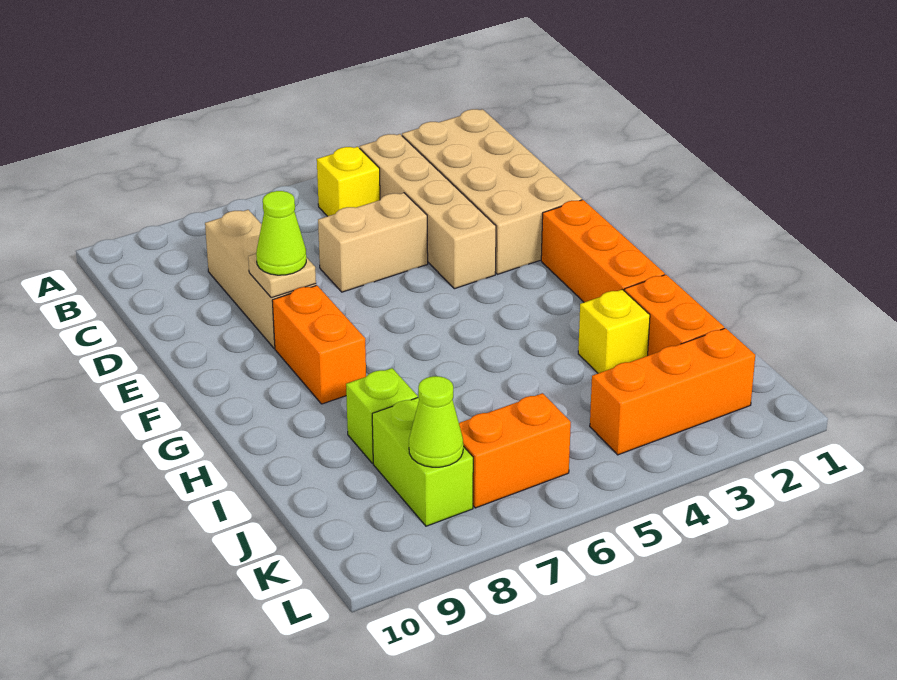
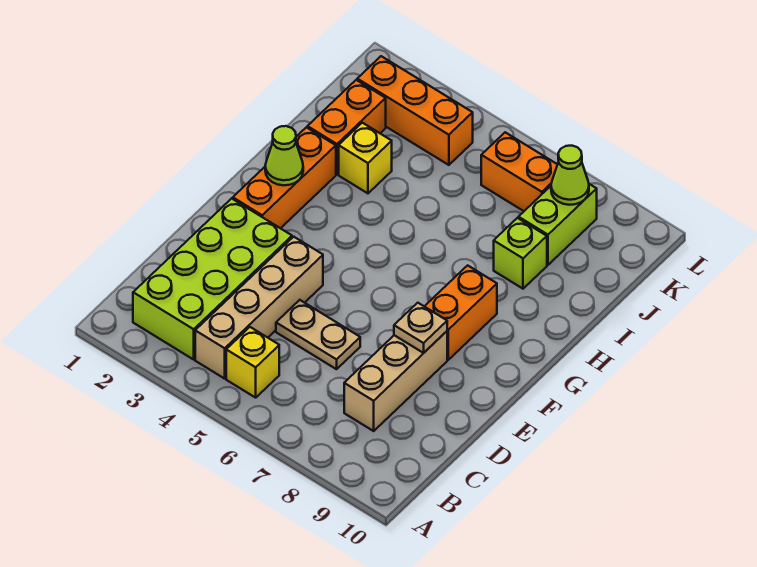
tan 2x4 brick [402,109,582,274] -> lime 2x4 brick [133,199,292,359]
tan 1x2 brick [318,193,428,292] -> tan 1x2 plate [276,300,360,369]
lime 1x1 cone [256,191,306,275] -> lime 1x1 cone moved to [265,126,303,185]

